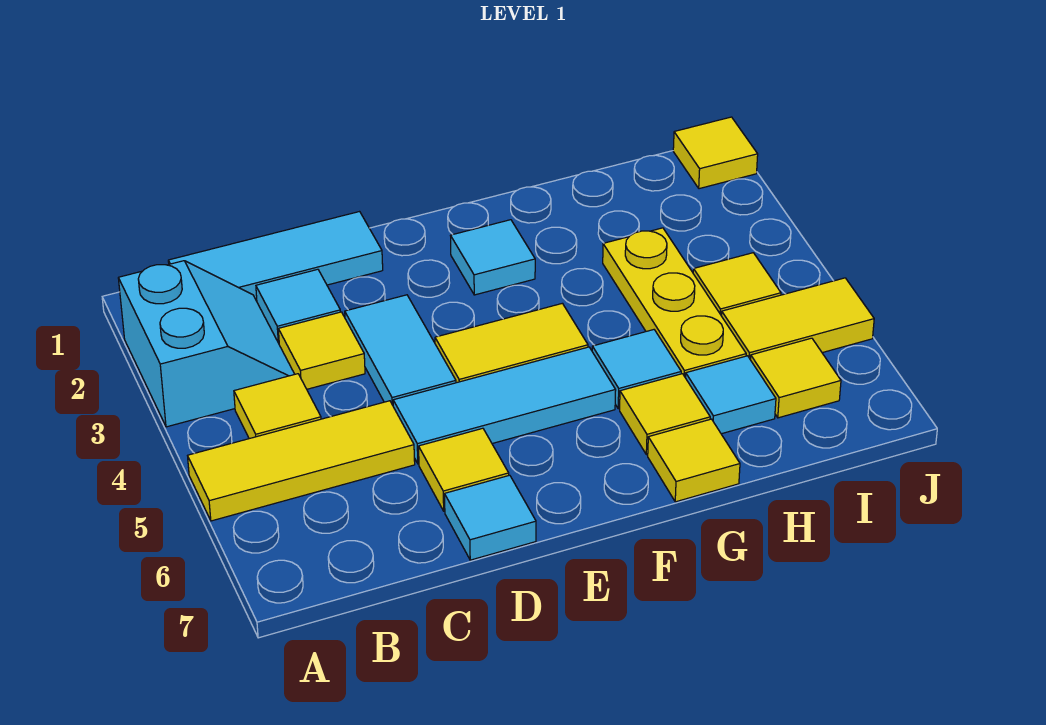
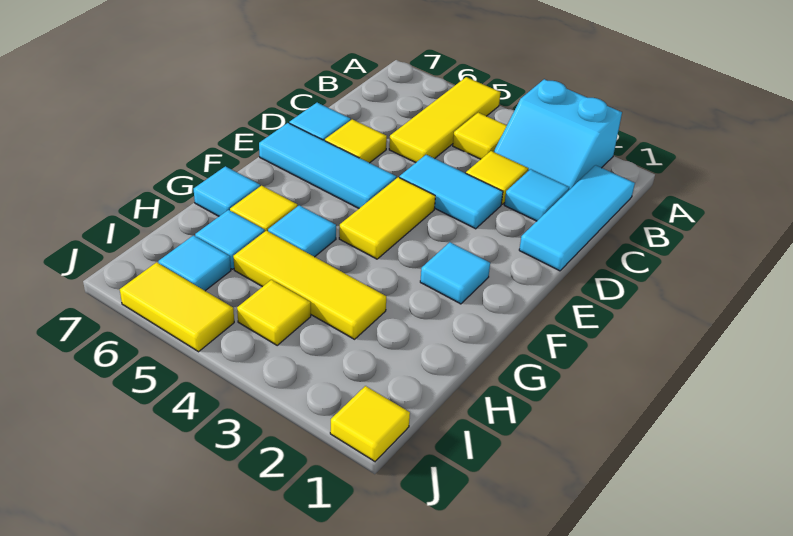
cyan 1x3 tile [393,347,616,464] -> cyan 1x3 tile turned to [259,123,396,208]
yellow 1x1 tile [648,419,740,502] -> cyan 1x1 tile [194,166,260,216]
yellow 1x3 plate [603,228,746,378] -> yellow 1x3 tile [233,231,386,339]
yellow 1x2 tile [722,278,874,360] -> yellow 1x2 tile turned to [120,262,234,352]
yellow 1x1 tile [751,338,841,418] -> cyan 1x1 tile [158,235,231,291]

